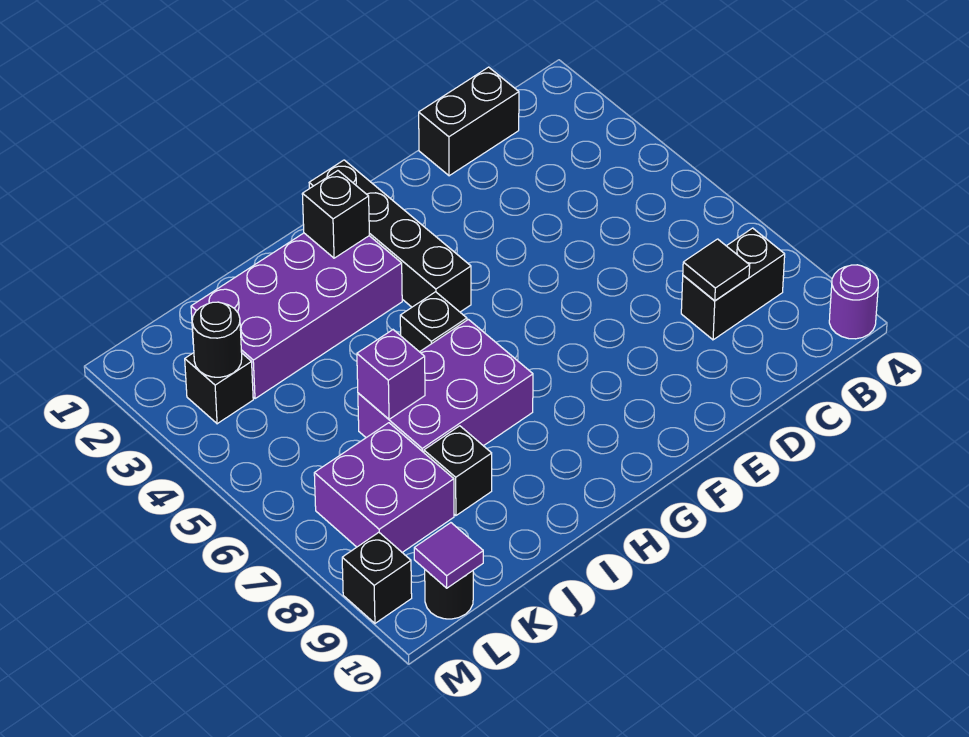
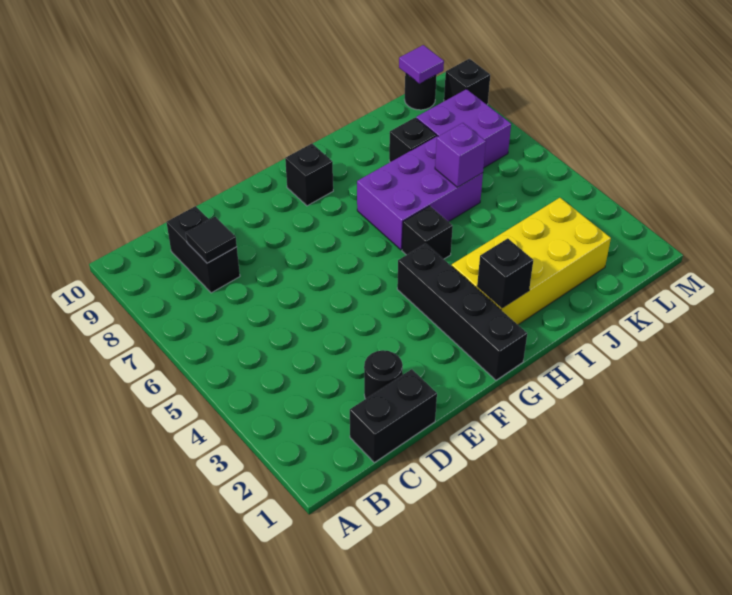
purple 1x1 round brick [829,265,878,339] -> none
black 1x2 brick [681,228,785,340] -> black 1x2 brick turned to [166,206,240,293]
purple 2x4 brick [191,233,402,399] -> yellow 2x4 brick [452,198,611,325]
black 1x1 brick [185,353,253,424] -> black 1x1 brick moved to [285,144,333,206]
black 1x1 round brick [192,302,242,377] -> black 1x1 round brick moved to [364,350,403,399]

